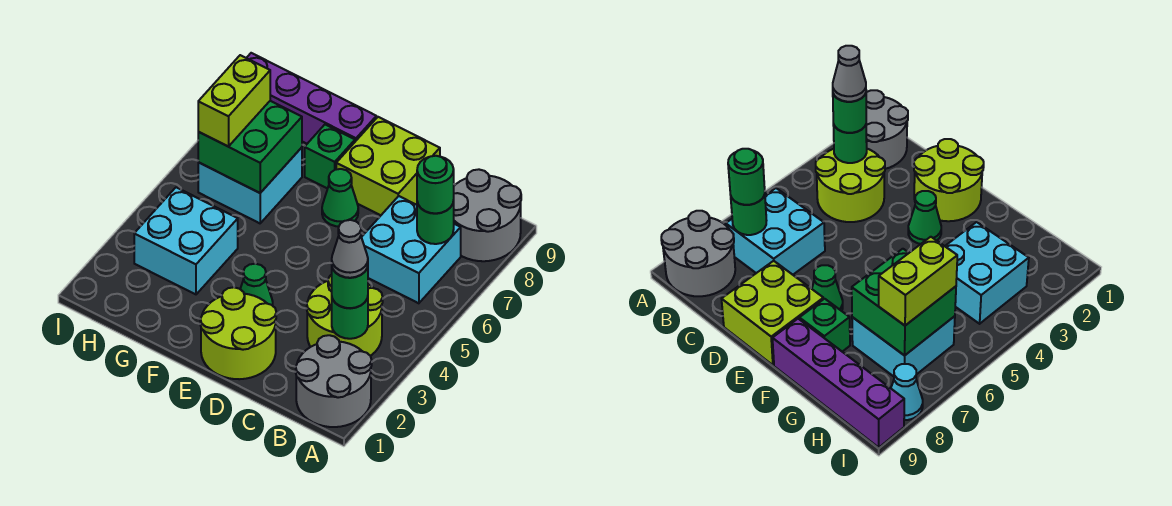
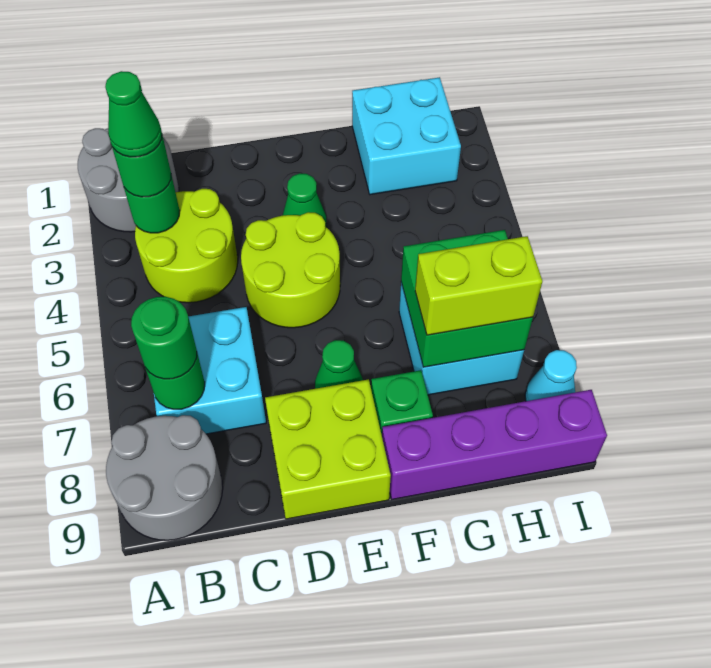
grey 1x1 cone [332,220,368,278] -> green 1x1 cone [105,71,162,157]
lime 2x2 round brick [200,287,276,379] -> lime 2x2 round brick moved to [241,212,340,328]
cyan 2x2 brick [134,187,238,294] -> cyan 2x2 brick moved to [352,77,461,195]
lime 1x2 brick [198,55,270,146] -> lime 1x2 brick turned to [415,236,542,335]

